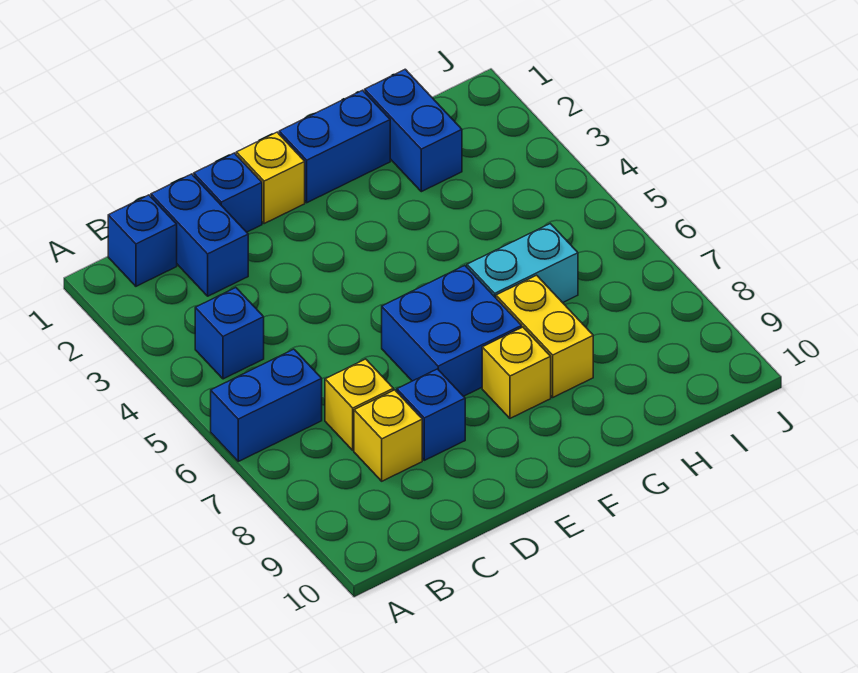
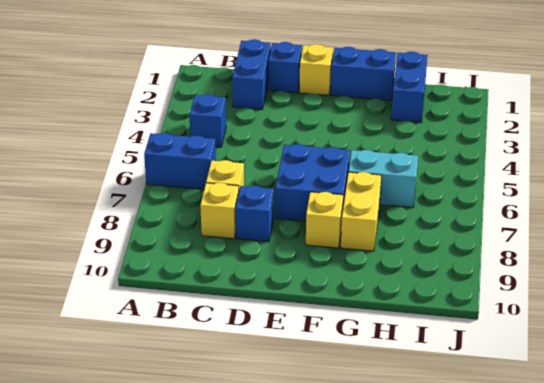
blue 1x1 brick [108,195,177,286] -> none

